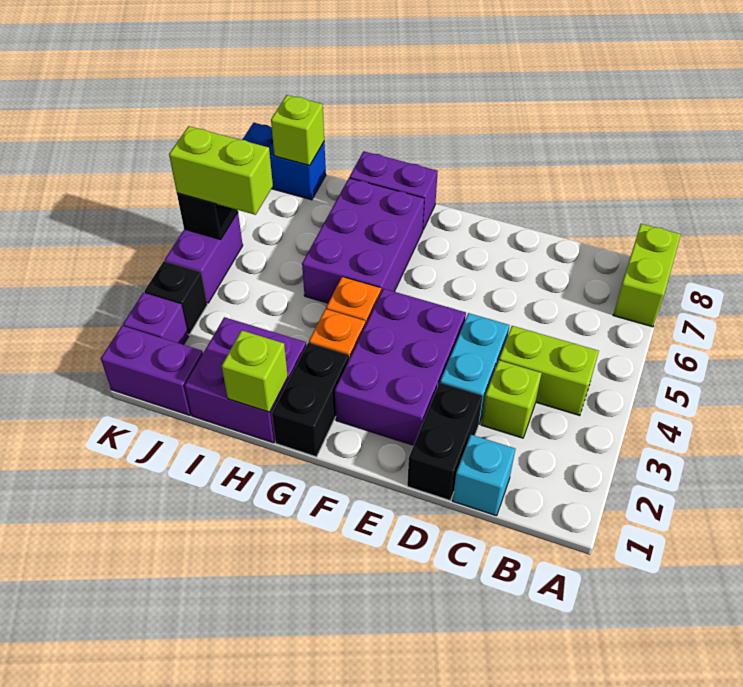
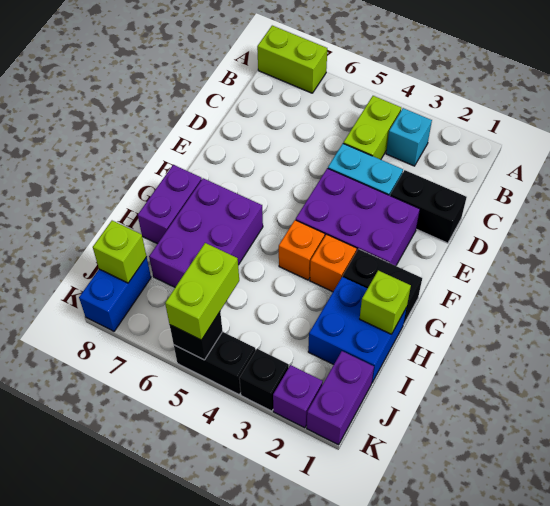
cyan 1x1 brick [453,435,515,516] -> cyan 1x1 brick moved to [386,108,432,166]
lime 1x1 brick [481,360,542,438] -> none
purple 2x3 brick [302,178,424,303] -> purple 2x3 brick turned to [149,178,263,287]
purple 2x2 brick [185,317,306,443] -> blue 2x2 brick [308,277,406,382]
purple 1x2 brick [165,213,243,303] -> black 1x2 brick [174,332,256,394]

